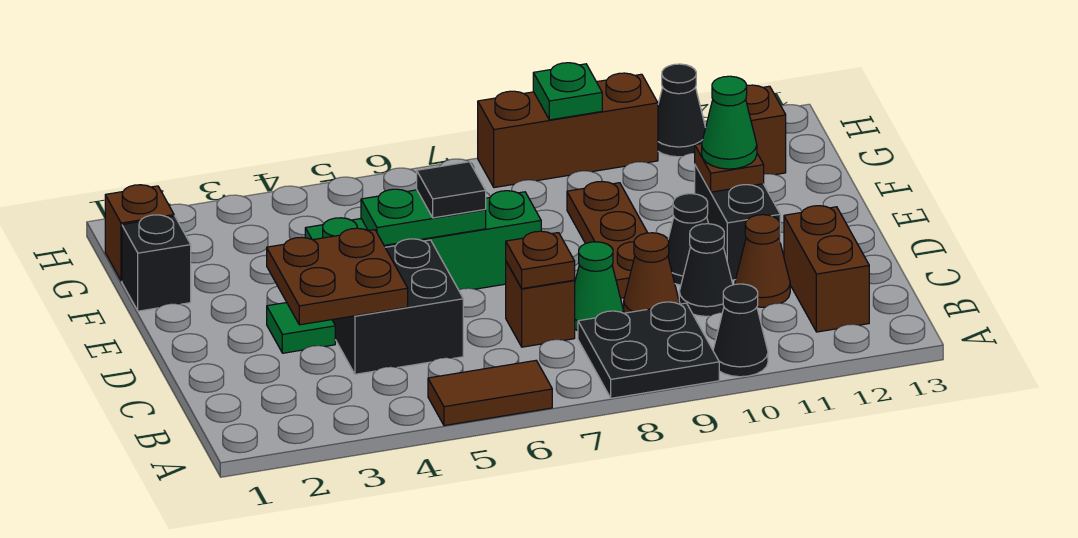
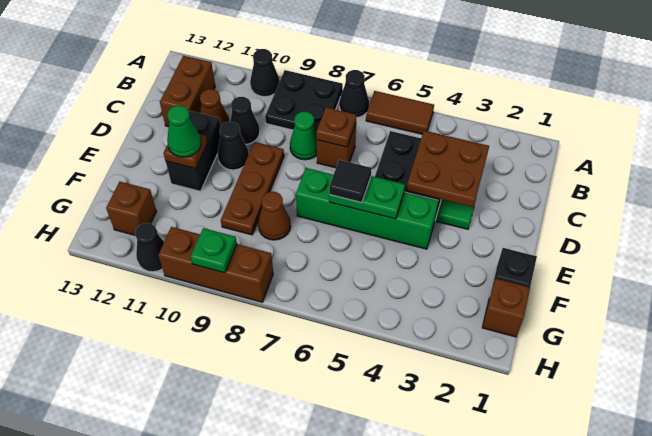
none -> black 1x1 cone [339,70,369,118]
brown 1x1 cone [624,233,679,313] -> brown 1x1 cone moved to [258,192,291,240]

